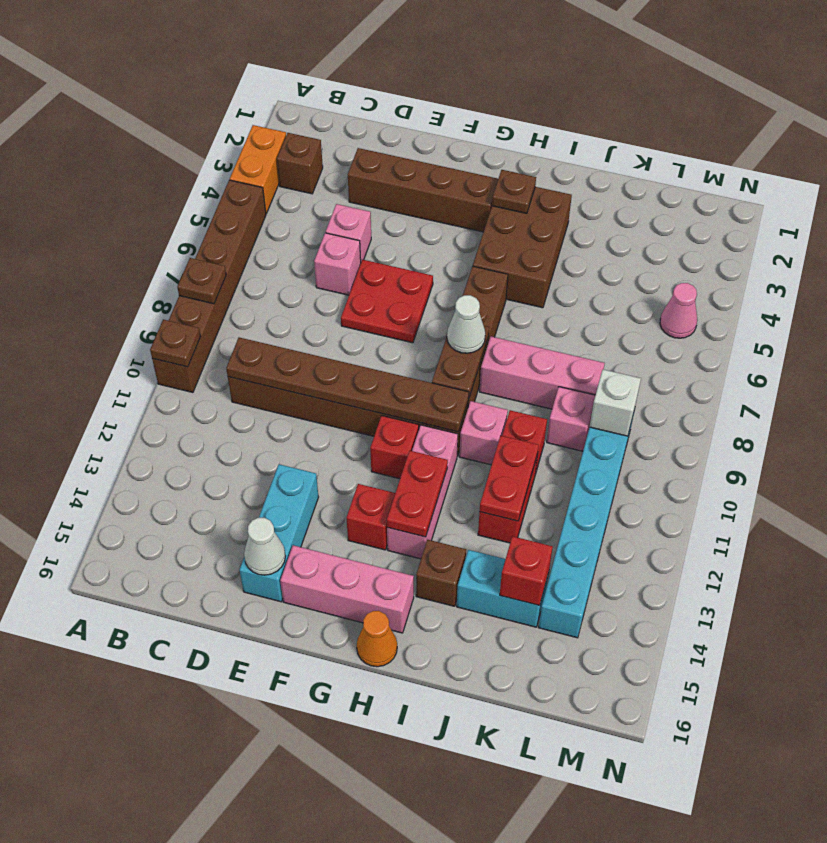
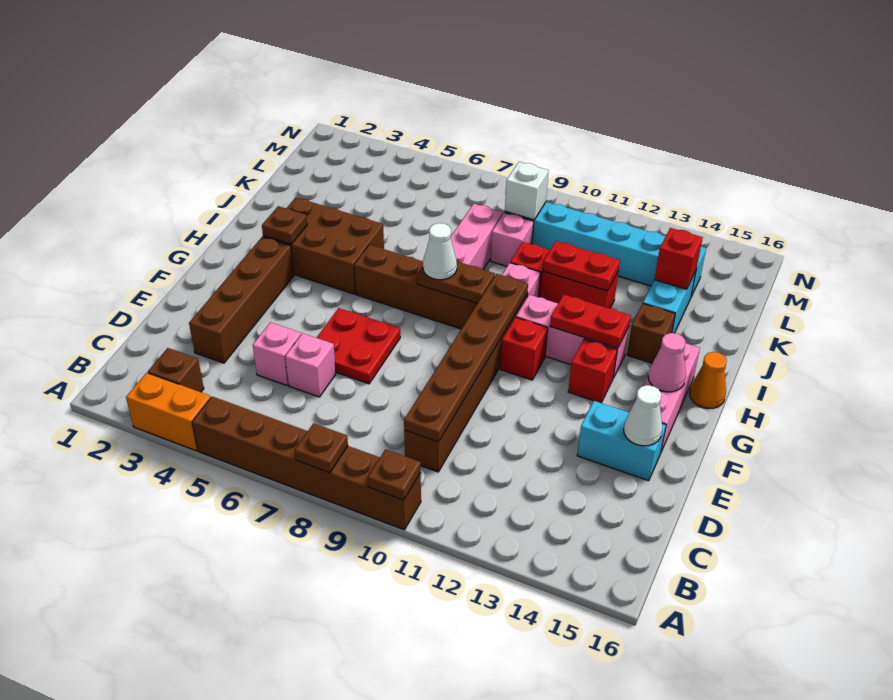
cyan 1x3 brick [239,464,318,602] -> cyan 1x2 brick [577,401,666,481]
pink 1x1 cone [660,283,697,338] -> pink 1x1 cone moved to [648,333,686,392]

